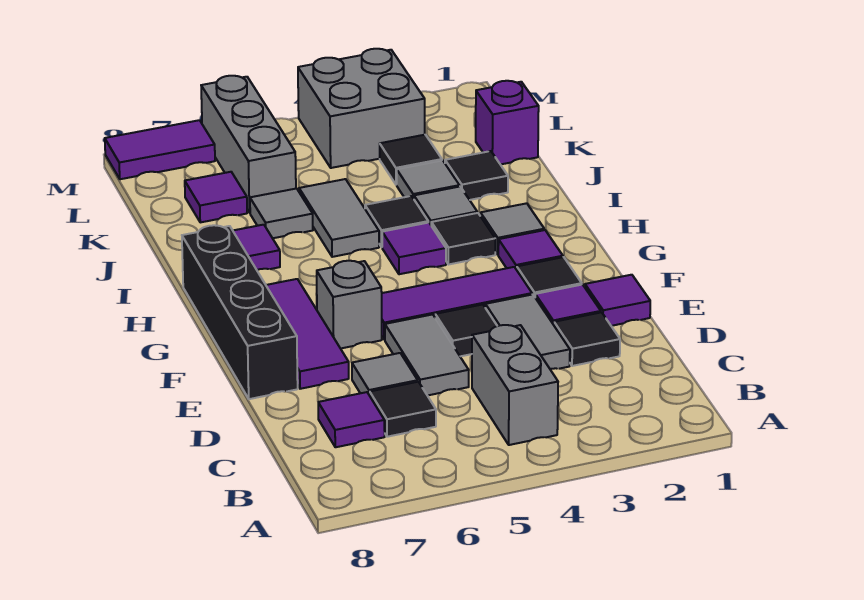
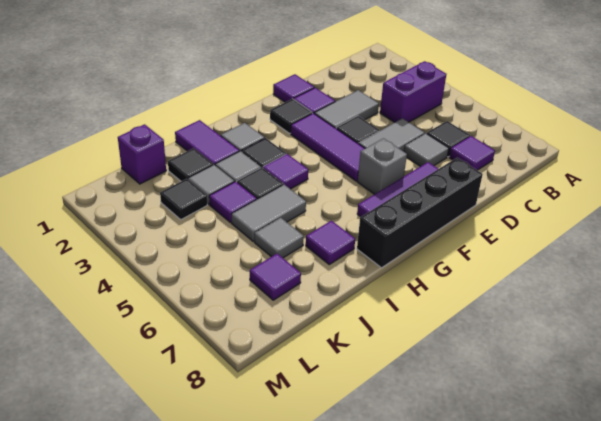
grey 1x2 brick [472,325,558,445] -> purple 1x2 brick [380,61,446,122]
black 1x1 tile [554,312,620,366] -> none
purple 1x1 tile [498,230,563,270] -> purple 1x1 tile moved to [209,182,257,222]
grey 1x3 brick [201,76,296,213] -> none
grey 2x2 brick [298,49,425,168] -> none
purple 1x2 tile [105,120,215,179] -> purple 1x2 tile moved to [175,120,239,165]

